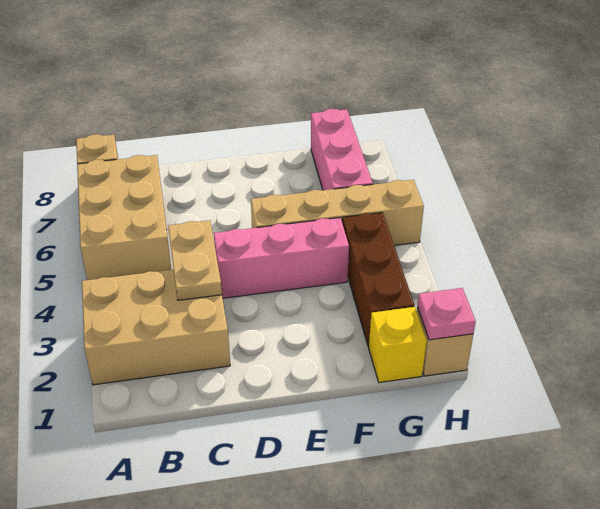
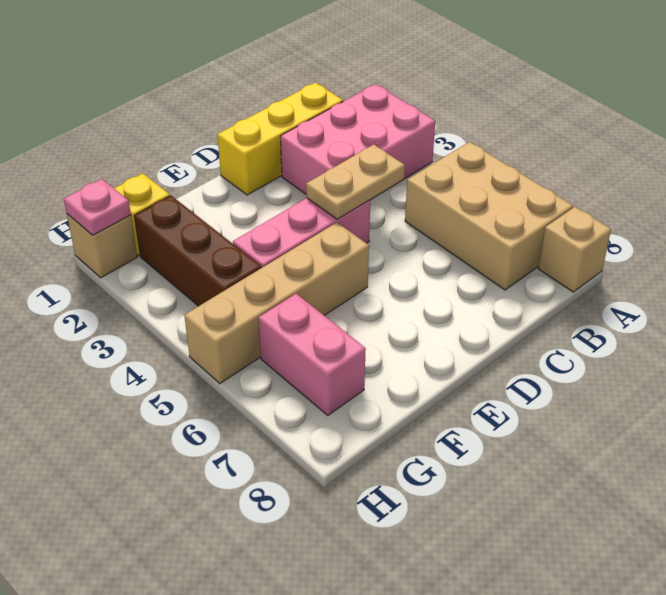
tan 2x3 brick [82,269,230,385] -> pink 2x3 brick [280,84,435,194]
none -> yellow 1x3 brick [217,83,343,195]
tan 1x2 plate [168,220,222,300] -> tan 1x2 plate turned to [306,144,405,219]
pink 1x3 brick [311,109,373,190] -> pink 1x2 brick [258,294,366,415]

